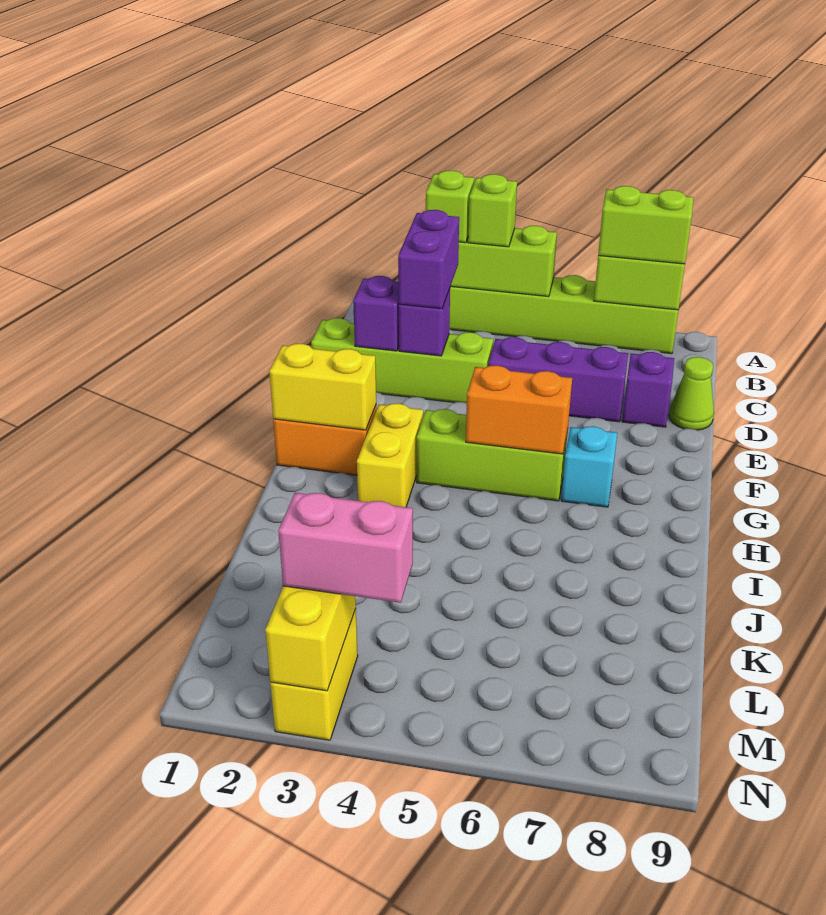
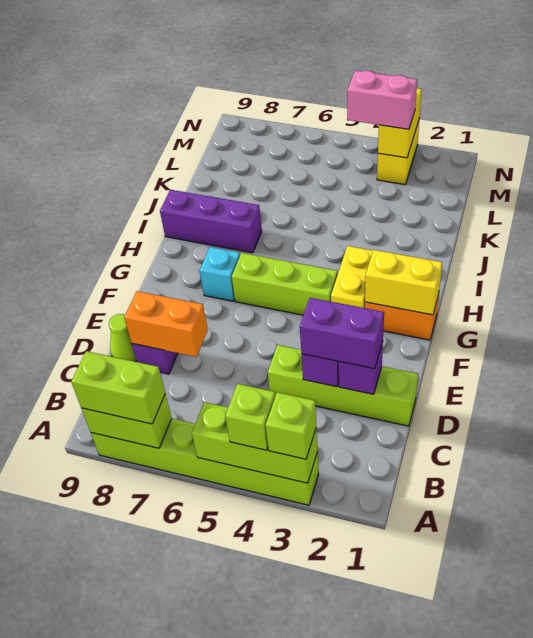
purple 1x2 brick [398,210,459,309] -> purple 1x2 brick turned to [300,298,384,369]
purple 1x3 brick [489,337,628,422] -> purple 1x3 brick moved to [160,190,262,253]
orange 1x2 brick [466,365,572,454] -> orange 1x2 brick moved to [124,291,208,357]

